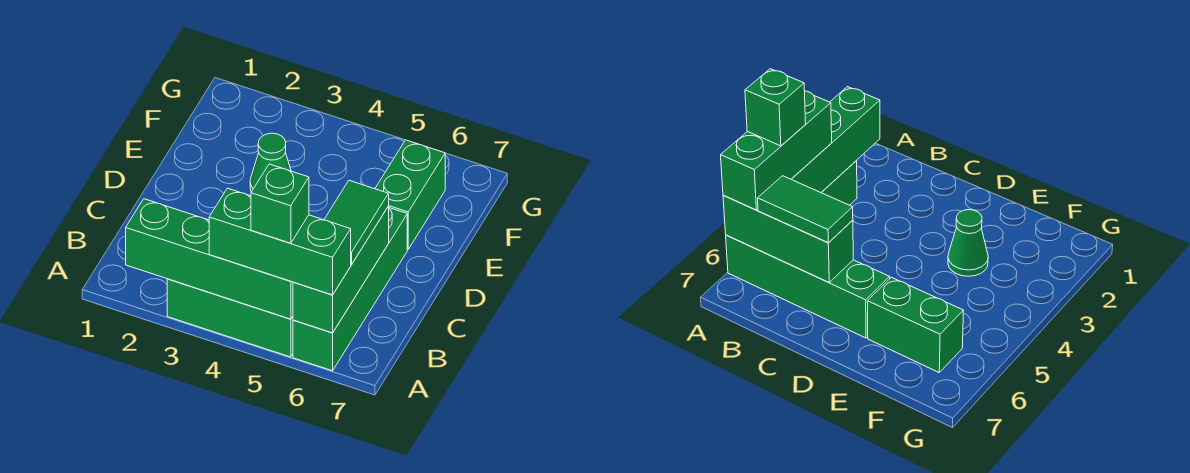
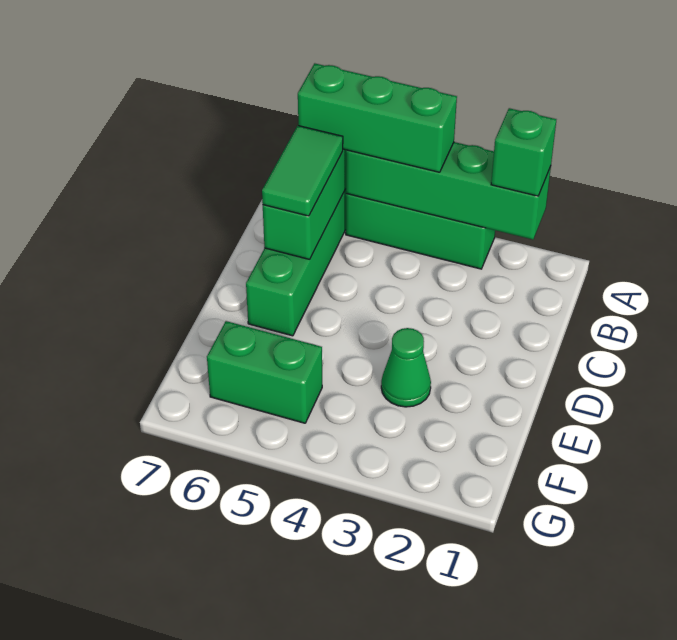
green 1x1 brick [251,164,309,243] -> green 1x1 brick moved to [491,108,556,196]
green 1x2 brick [375,140,445,249] -> green 1x2 brick turned to [207,321,322,423]

